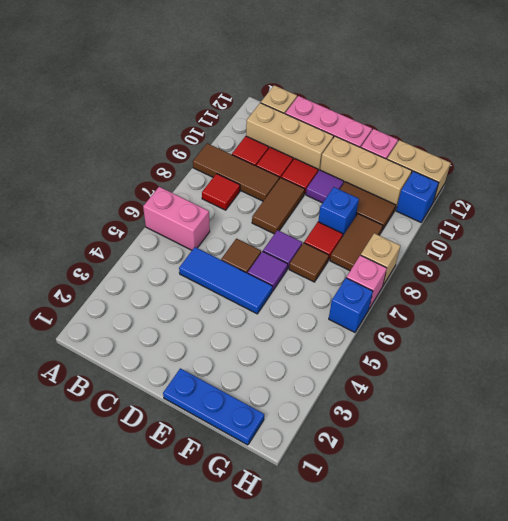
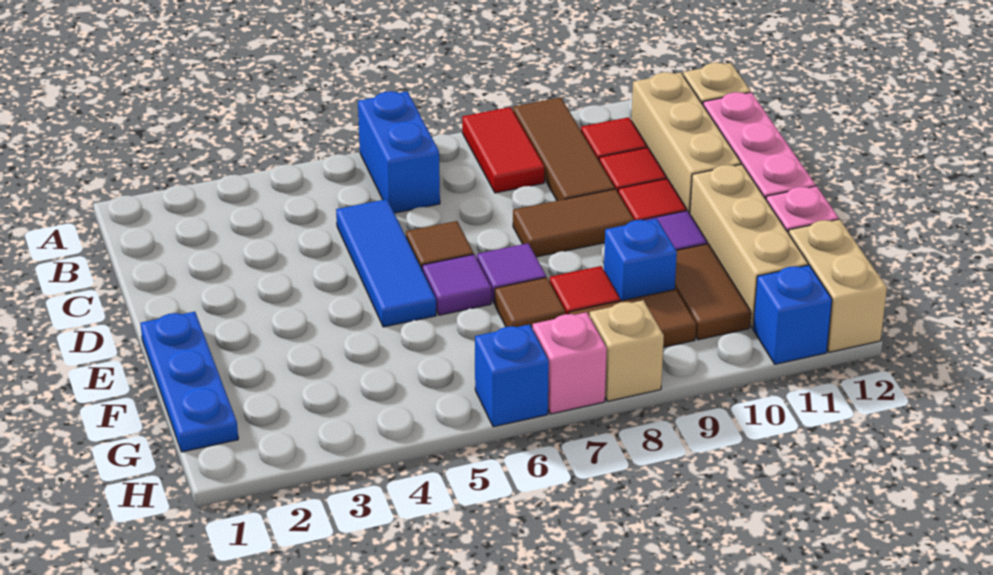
pink 1x2 brick [143,187,210,250] -> blue 1x2 brick [358,91,440,213]
red 1x1 tile [202,174,240,210] -> red 1x2 tile [462,107,544,193]

